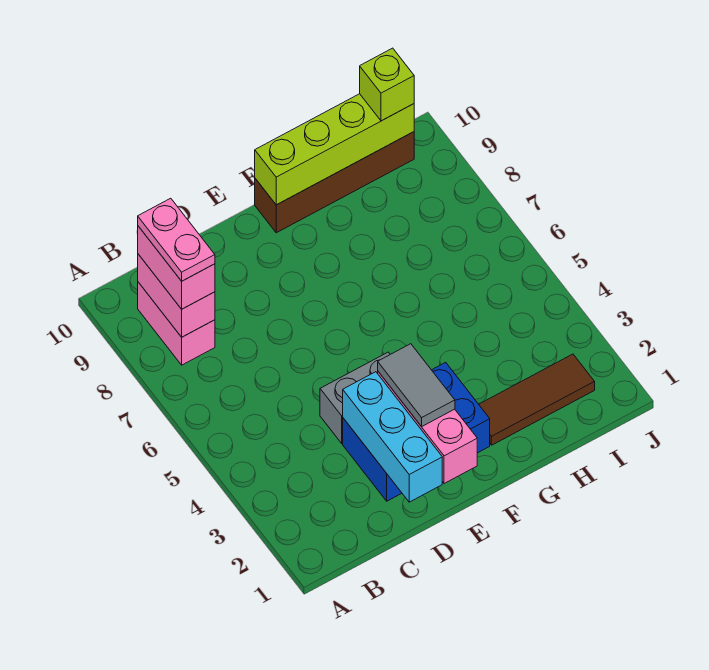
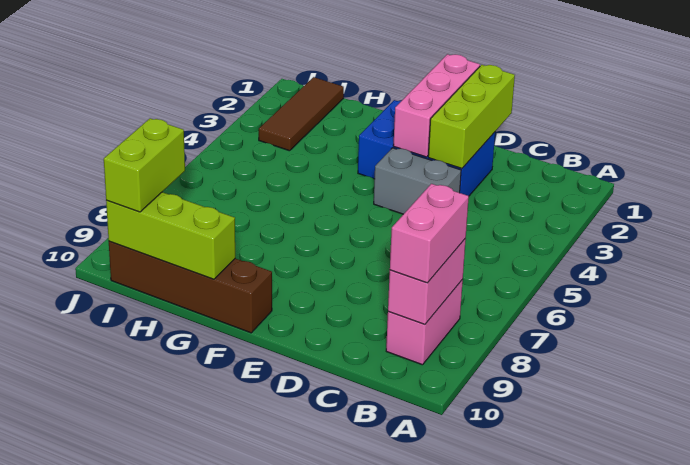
pink 1x2 plate [138,198,215,281] -> none
cyan 1x3 brick [343,372,442,502] -> lime 1x3 brick [428,65,515,168]
grey 1x2 tile [378,344,455,427] -> none
lime 1x4 brick [255,94,414,205] -> lime 1x3 brick [106,192,235,279]
brown 1x3 tile [479,354,595,445] -> brown 1x3 tile turned to [259,77,344,151]
lime 1x1 brick [360,48,414,121] -> lime 1x2 brick [104,118,185,212]

